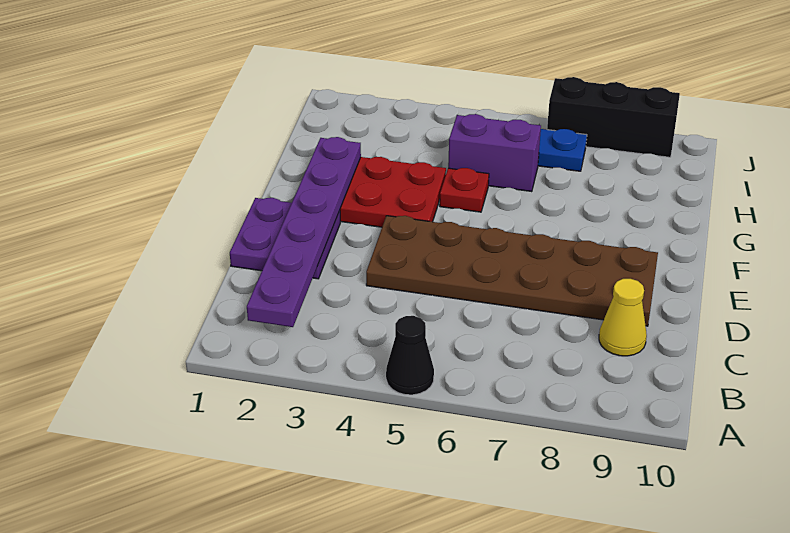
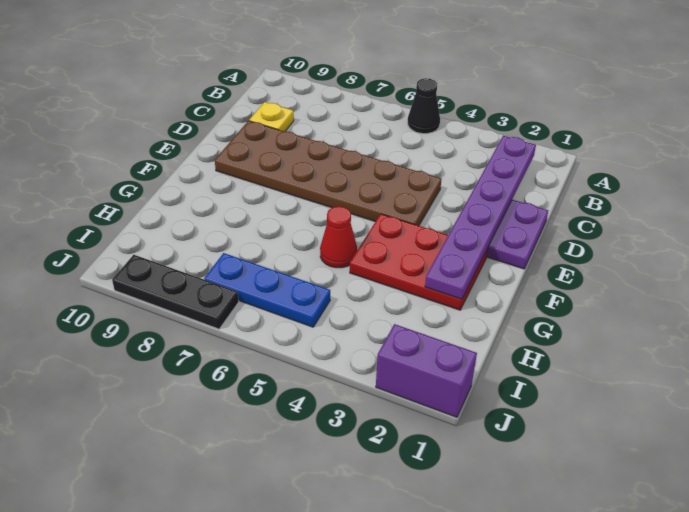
yellow 1x1 cone [599,279,647,356] -> yellow 1x1 plate [249,102,294,132]
red 1x1 plate [440,168,489,212] -> red 1x1 cone [320,206,357,268]
purple 1x2 brick [448,114,541,192] -> purple 1x2 brick moved to [376,324,477,417]
black 1x3 brick [547,77,680,157] -> black 1x3 plate [112,255,239,329]

